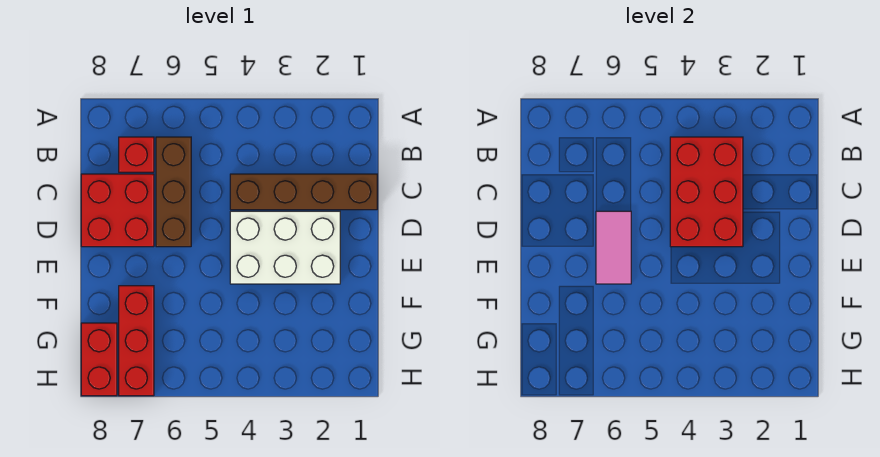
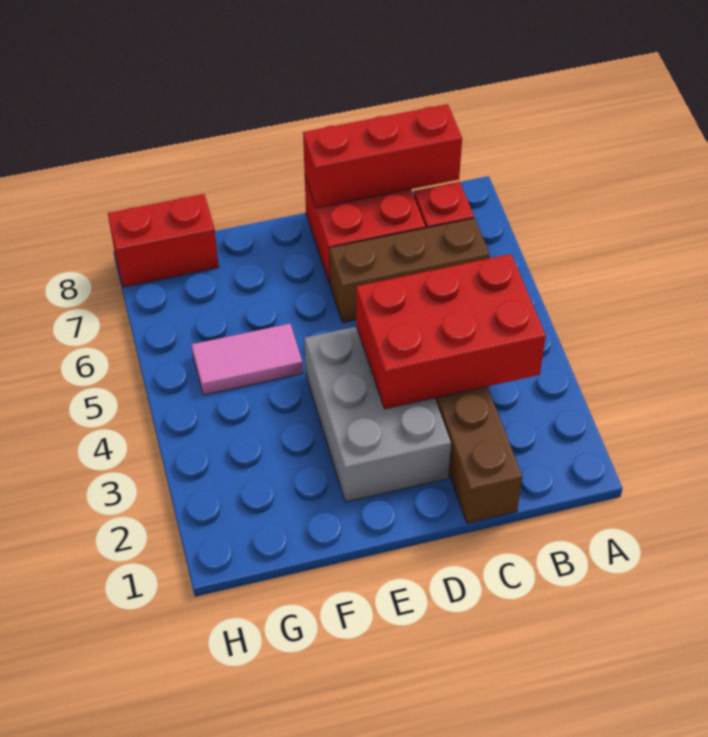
white 2x3 brick [230,211,340,284] -> grey 2x3 brick [304,327,451,502]
pink 1x2 tile [596,211,631,284] -> pink 1x2 tile moved to [192,324,303,395]
red 1x3 brick [119,286,154,396] -> red 1x3 brick moved to [303,104,462,208]

